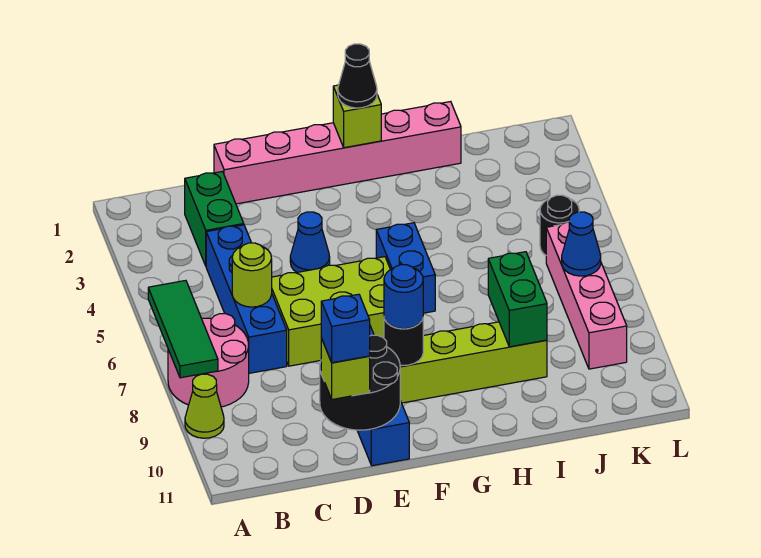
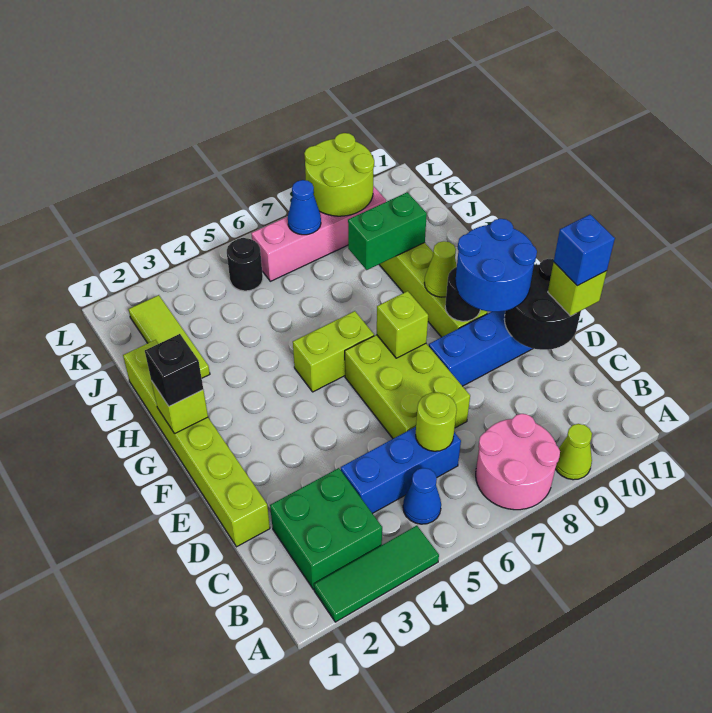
green 1x3 tile [148,280,218,378] -> green 1x3 tile moved to [314,526,439,622]
green 1x2 brick [185,172,244,266] -> green 2x2 brick [270,468,382,589]
blue 1x4 brick [206,225,287,373] -> blue 1x3 brick [341,427,461,514]
pink 1x6 brick [214,102,461,204] -> lime 1x6 brick [123,340,270,547]
blue 1x1 cone [290,212,330,272] -> blue 1x1 cone moved to [403,468,441,524]
none -> lime 1x1 brick [377,291,428,358]
blue 1x1 round brick [384,265,423,329] -> blue 2x2 round brick [455,219,537,312]
black 1x1 cone [338,44,377,108] -> black 1x1 brick [145,334,203,406]
blue 1x2 brick [376,223,435,313] -> lime 1x2 brick [293,311,374,392]
none -> lime 1x1 cone [424,241,457,297]
none -> lime 1x3 tile [129,295,210,378]
none -> lime 2x2 round brick [304,133,374,216]

